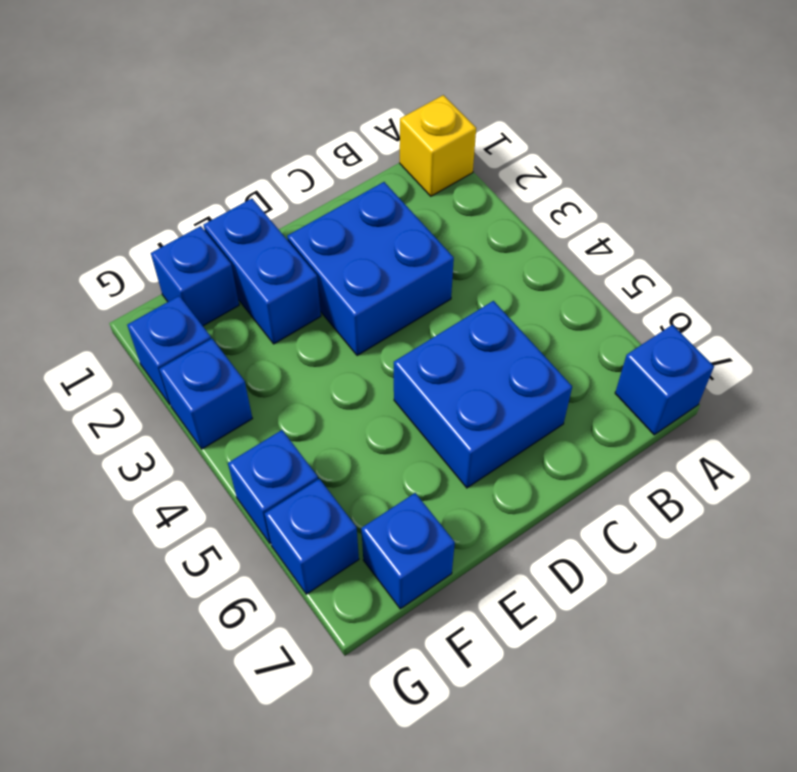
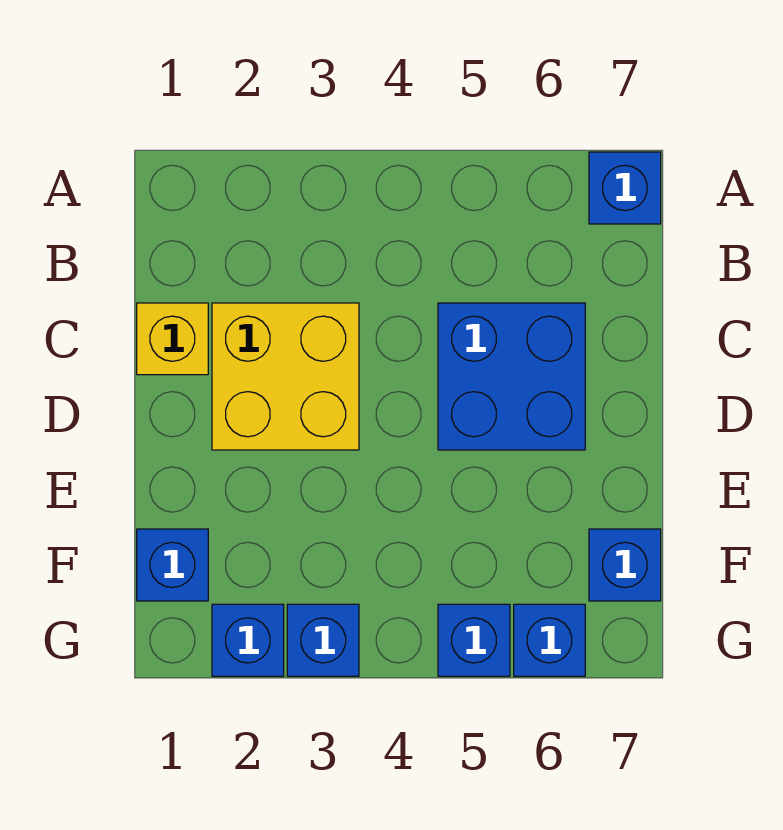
yellow 1x1 brick [400,95,476,196] -> yellow 1x1 brick moved to [137,303,208,375]
blue 2x2 brick [287,182,454,356] -> yellow 2x2 brick [212,303,359,450]
blue 1x2 brick [204,199,321,344] -> none

